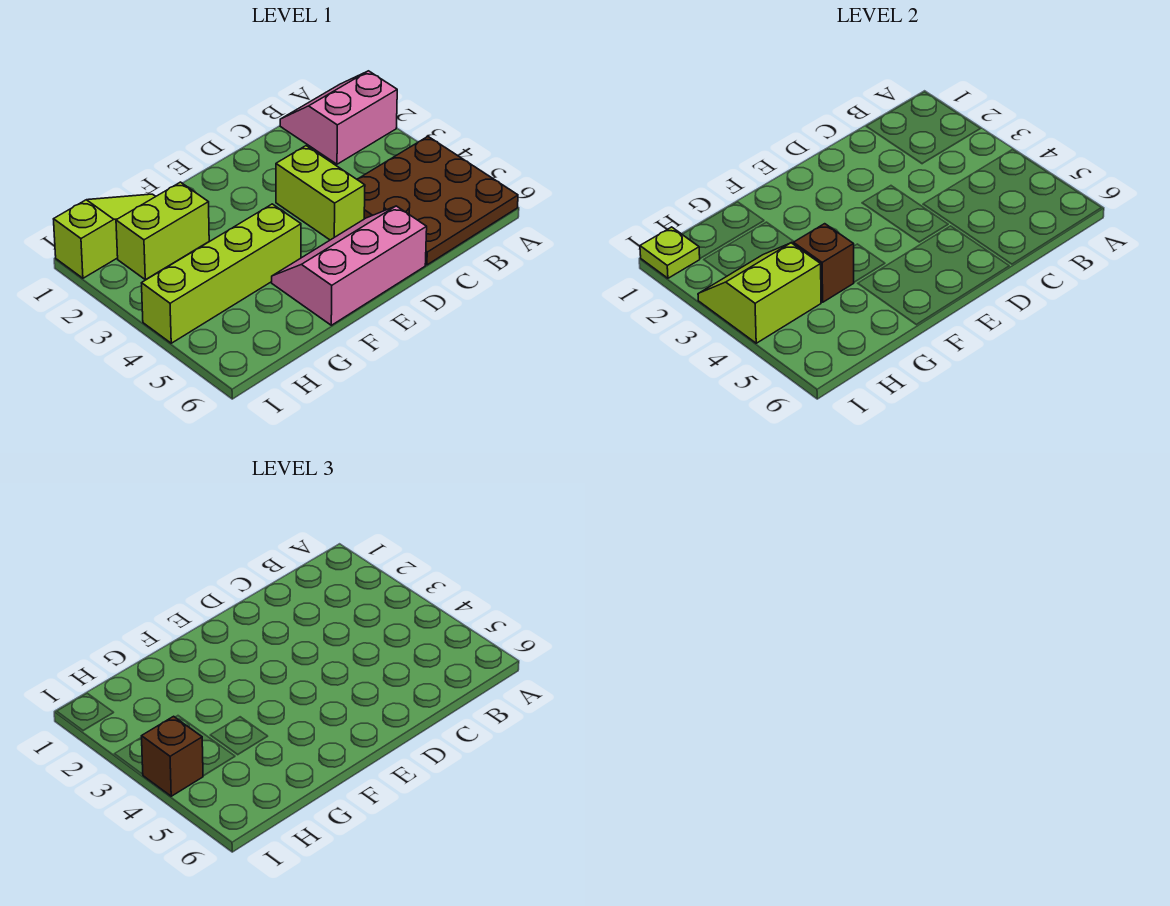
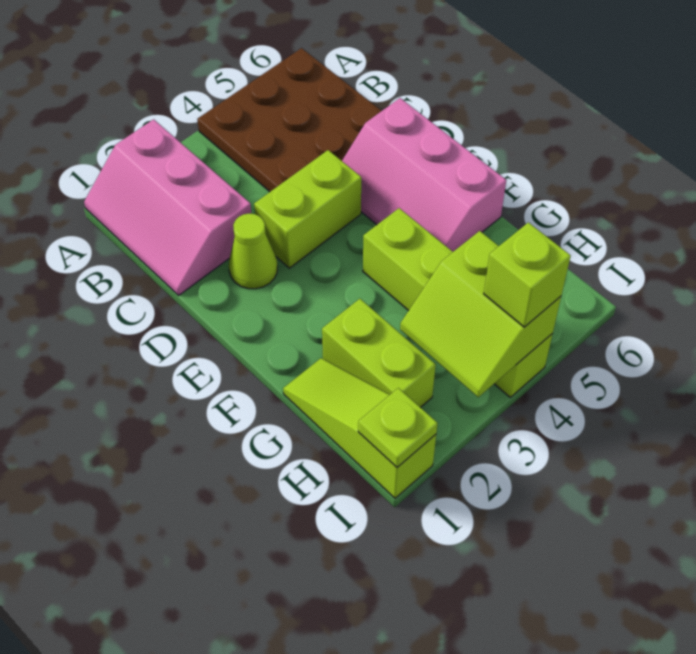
pink 2x2 slope [280,71,397,164] -> pink 2x3 slope [84,119,251,295]
none -> lime 1x1 cone [229,214,277,289]
brown 1x1 brick [793,224,854,302] -> none
brown 1x1 brick [142,716,203,796] -> lime 1x1 brick [484,222,571,327]

